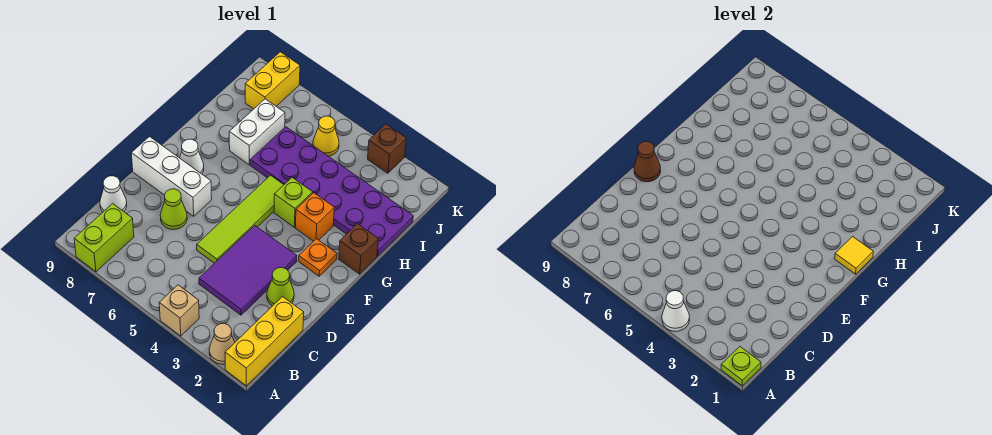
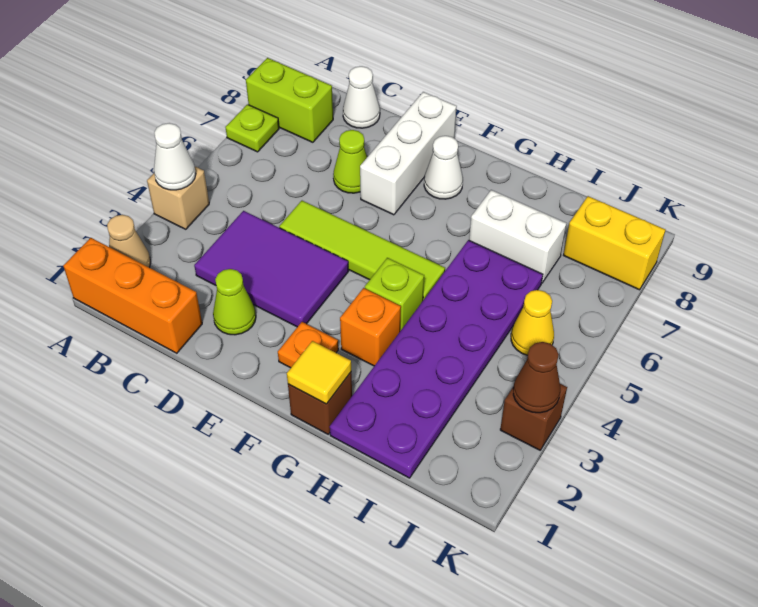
yellow 1x3 brick [225,297,304,386] -> orange 1x3 brick [63,238,202,353]
lime 1x1 plate [721,347,761,386] -> lime 1x1 plate moved to [225,104,279,152]
brown 1x1 cone [634,141,661,182] -> brown 1x1 cone moved to [513,342,560,413]

